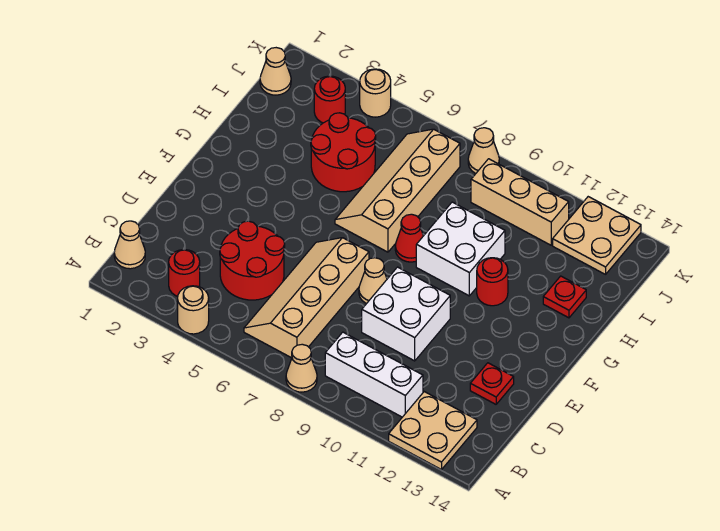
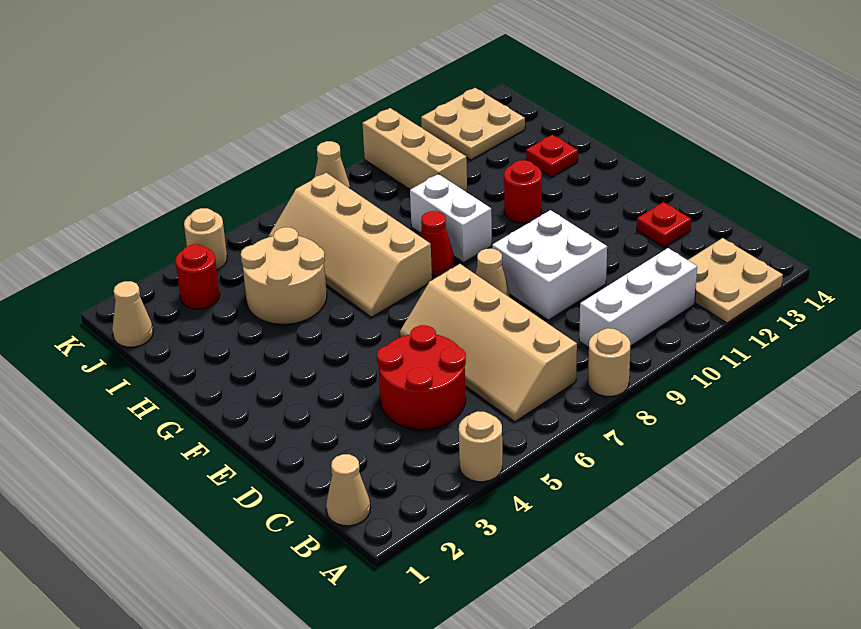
tan 1x1 cone [286,344,317,392] -> tan 1x1 round brick [588,328,630,396]
red 1x1 round brick [169,250,200,296] -> none
white 2x2 brick [416,202,505,296] -> white 1x2 brick [410,174,492,262]
red 2x2 round brick [311,113,376,192] -> tan 2x2 round brick [241,227,327,324]
tan 1x3 brick [471,159,569,245] -> tan 1x3 brick turned to [362,108,467,192]

